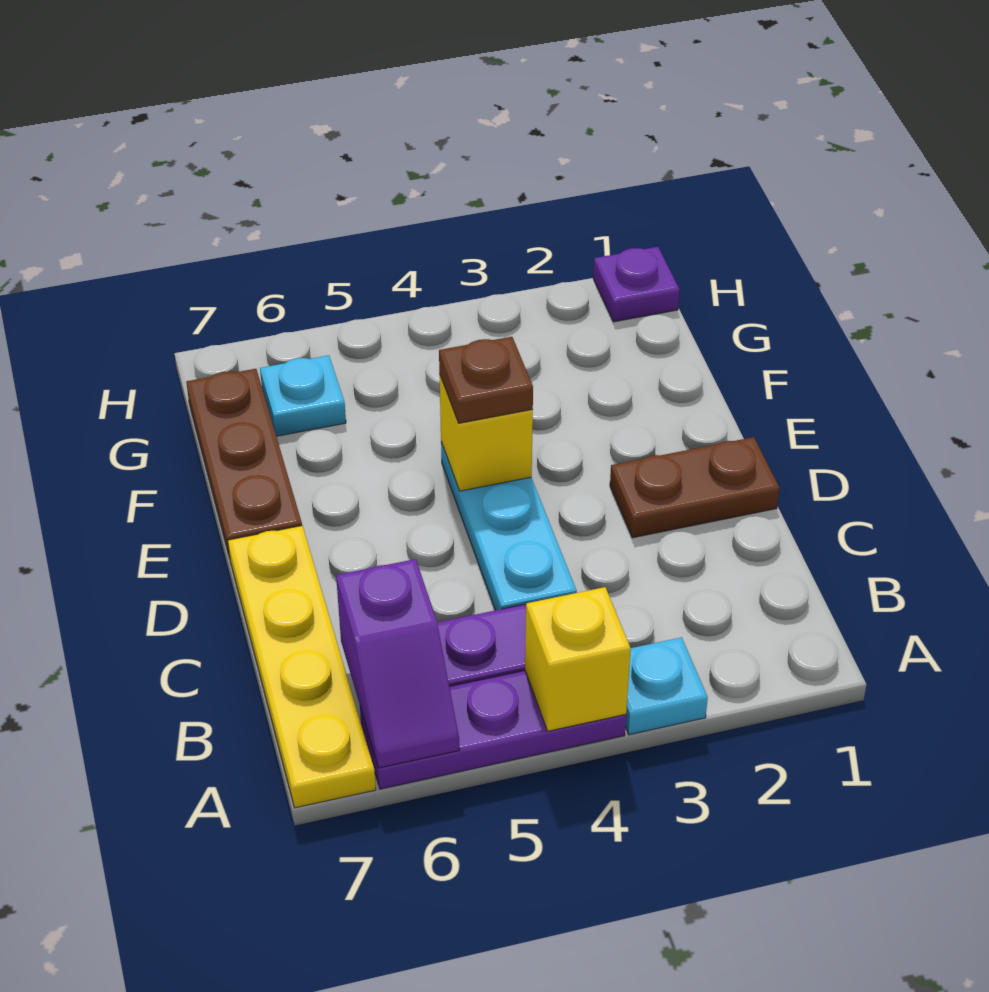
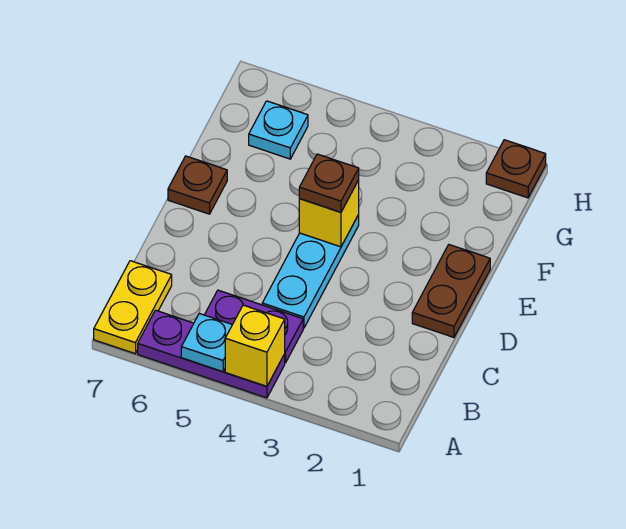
cyan 1x1 plate [625,637,708,735] -> cyan 1x1 plate moved to [181,314,232,372]
purple 1x2 slope [336,559,460,768] -> none
yellow 1x4 plate [228,526,376,808] -> yellow 1x2 plate [94,261,172,354]
brown 1x2 plate [610,437,779,538] -> brown 1x2 plate turned to [412,245,490,337]
brown 1x3 plate [186,369,302,558] -> brown 1x1 plate [168,156,227,214]
purple 1x1 plate [593,247,680,322] -> brown 1x1 plate [486,140,546,198]

